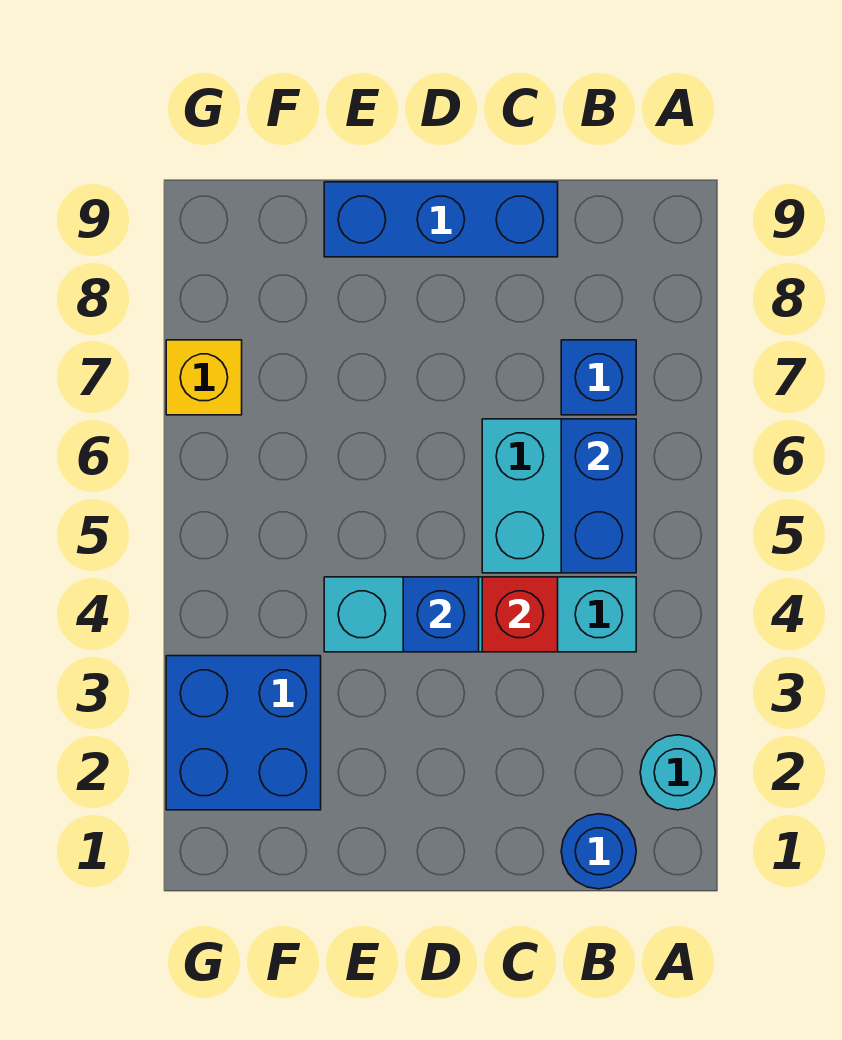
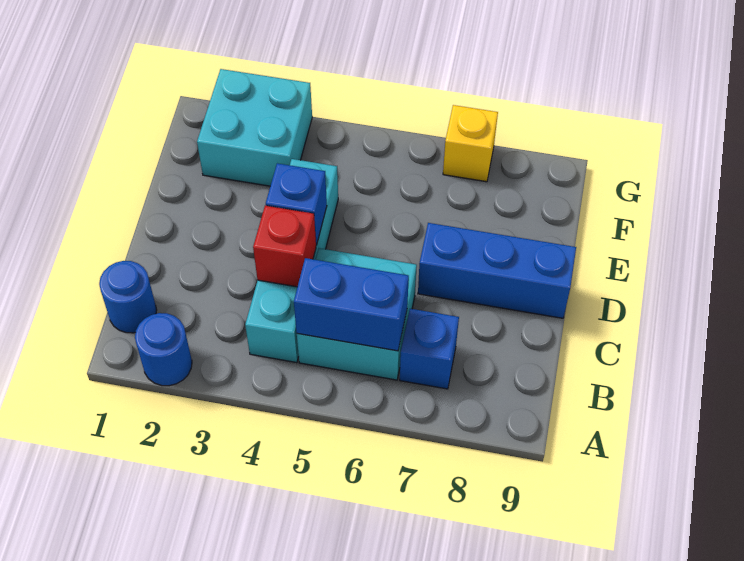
cyan 1x1 round brick [640,735,715,810] -> blue 1x1 round brick [135,313,192,386]
blue 1x3 brick [324,182,558,257] -> blue 1x3 brick turned to [418,223,576,318]
blue 2x2 brick [166,656,321,810] -> cyan 2x2 brick [197,69,312,186]

